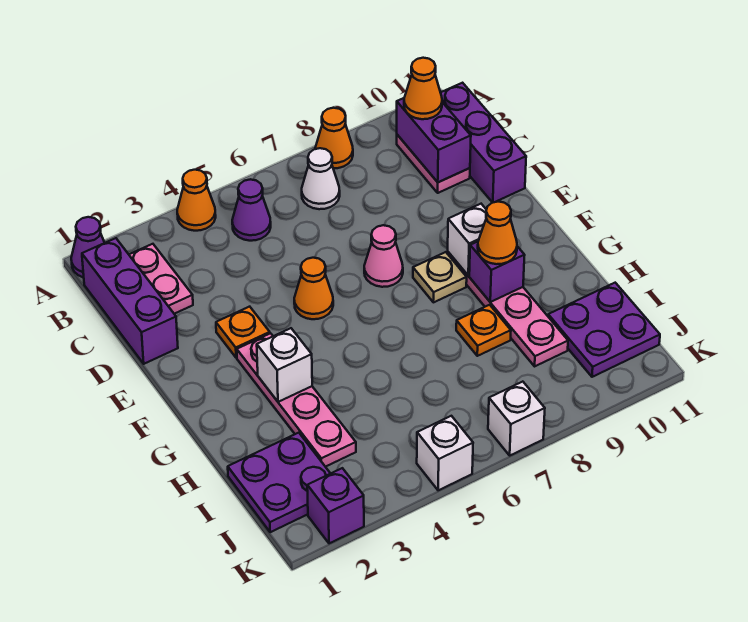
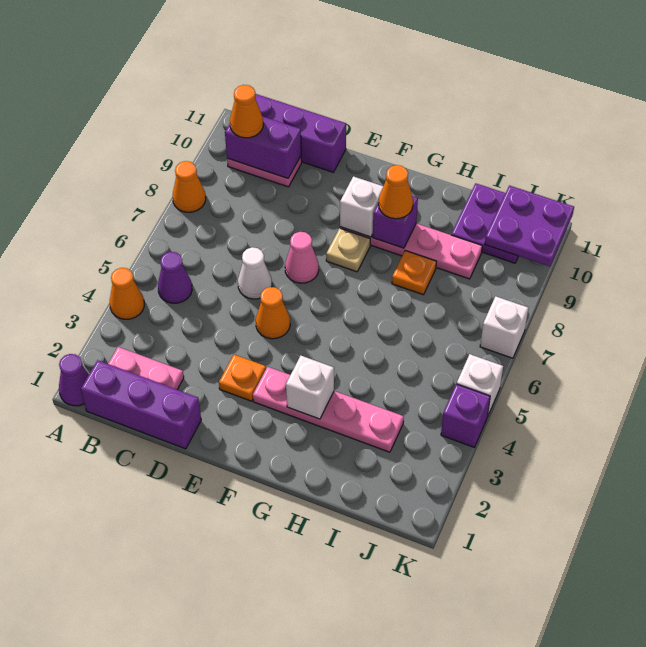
white 1x1 cone [302,148,340,209] -> white 1x1 cone moved to [238,247,272,299]
purple 2x2 plate [228,433,331,532] -> purple 2x2 plate moved to [485,186,574,266]
purple 1x1 brick [307,468,364,543] -> purple 1x1 brick moved to [441,384,490,447]

